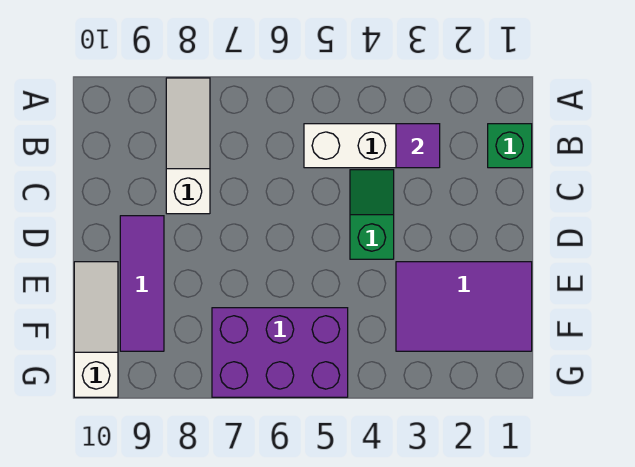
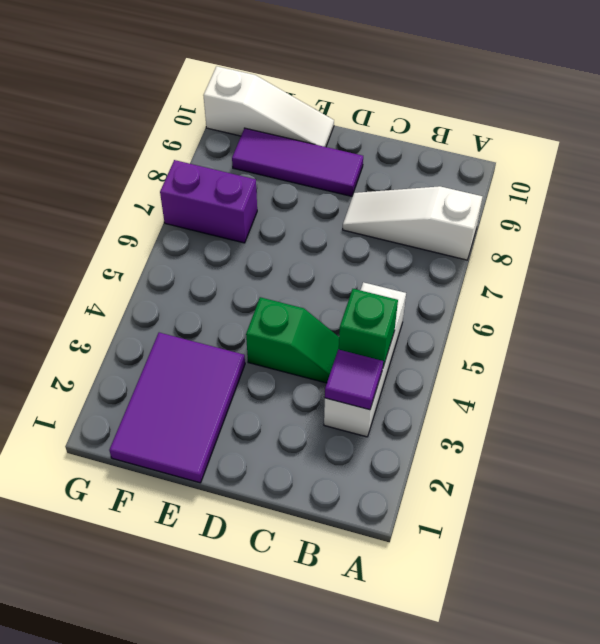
white 1x3 slope [166,78,210,214] -> white 1x3 slope turned to [343,186,482,260]
green 1x1 brick [488,124,532,168] -> green 1x1 brick moved to [339,289,398,367]
purple 2x3 brick [212,308,348,397] -> purple 1x2 brick [160,160,257,243]

